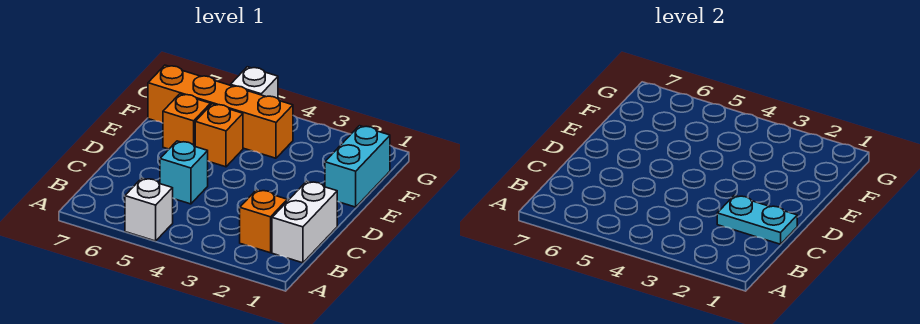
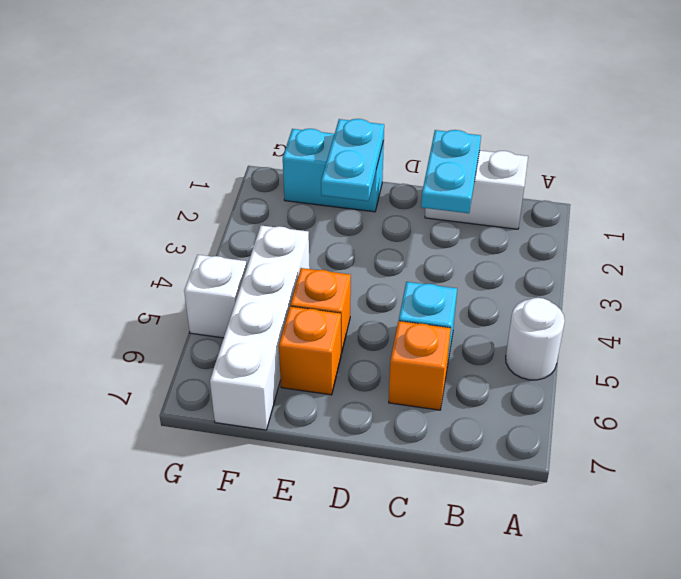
white 1x1 brick [125,178,173,241] -> white 1x1 round brick [506,298,565,380]
orange 1x1 brick [240,190,287,253] -> orange 1x1 brick moved to [389,321,451,410]
none -> cyan 1x2 plate [321,119,384,201]
orange 1x4 brick [148,65,293,158] -> white 1x4 brick [210,226,310,430]

